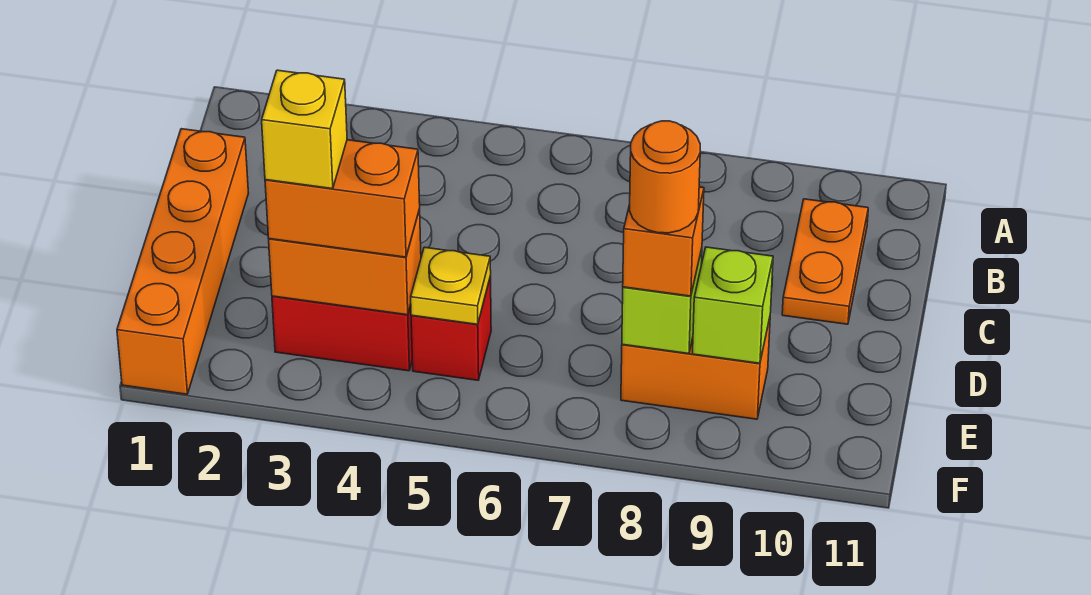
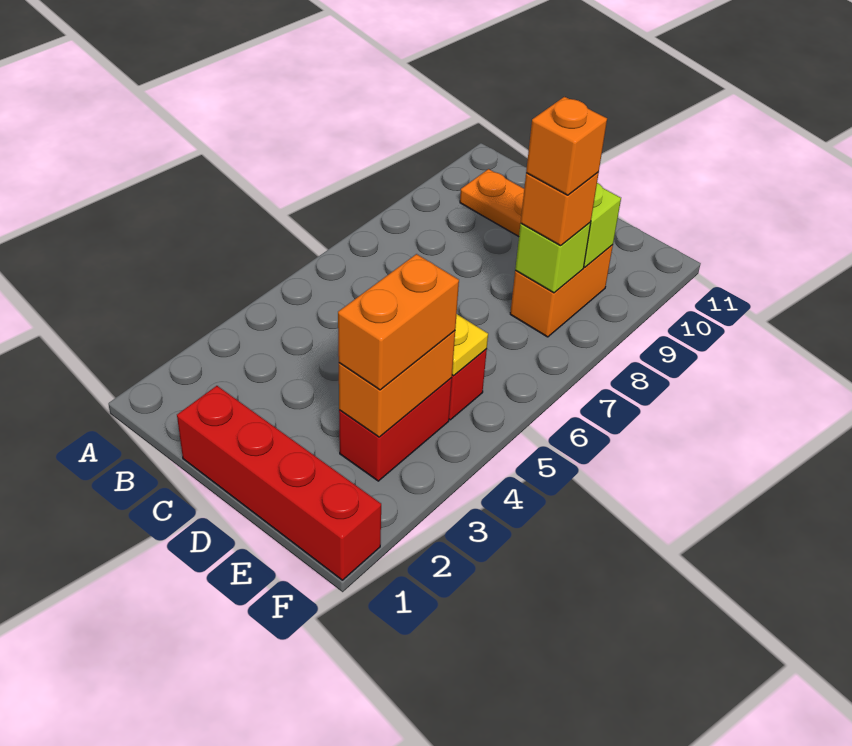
orange 1x4 brick [117,129,248,394] -> red 1x4 brick [177,386,381,580]
yellow 1x1 brick [262,70,347,189] -> none
orange 1x1 round brick [630,121,700,233] -> orange 1x1 brick [526,97,607,195]

